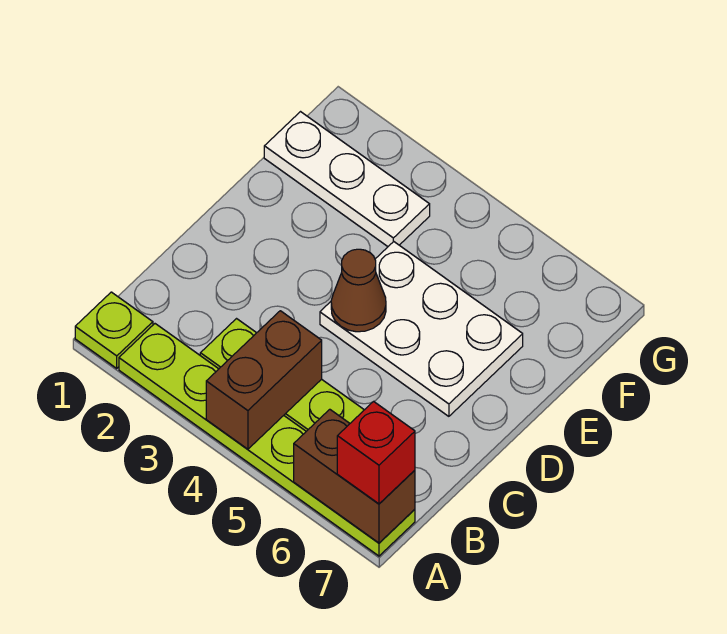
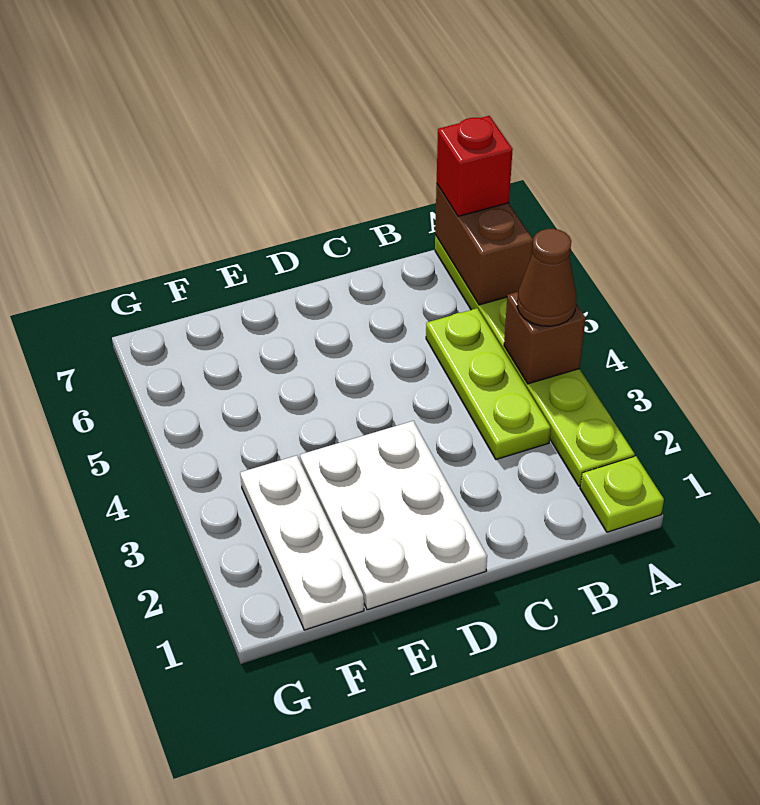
brown 1x2 brick [206,311,322,449] -> brown 1x1 brick [504,292,586,384]
white 2x3 plate [320,242,523,416] -> white 2x3 plate moved to [300,421,487,610]
brown 1x1 cone [331,249,386,332] -> brown 1x1 cone moved to [517,229,576,326]

